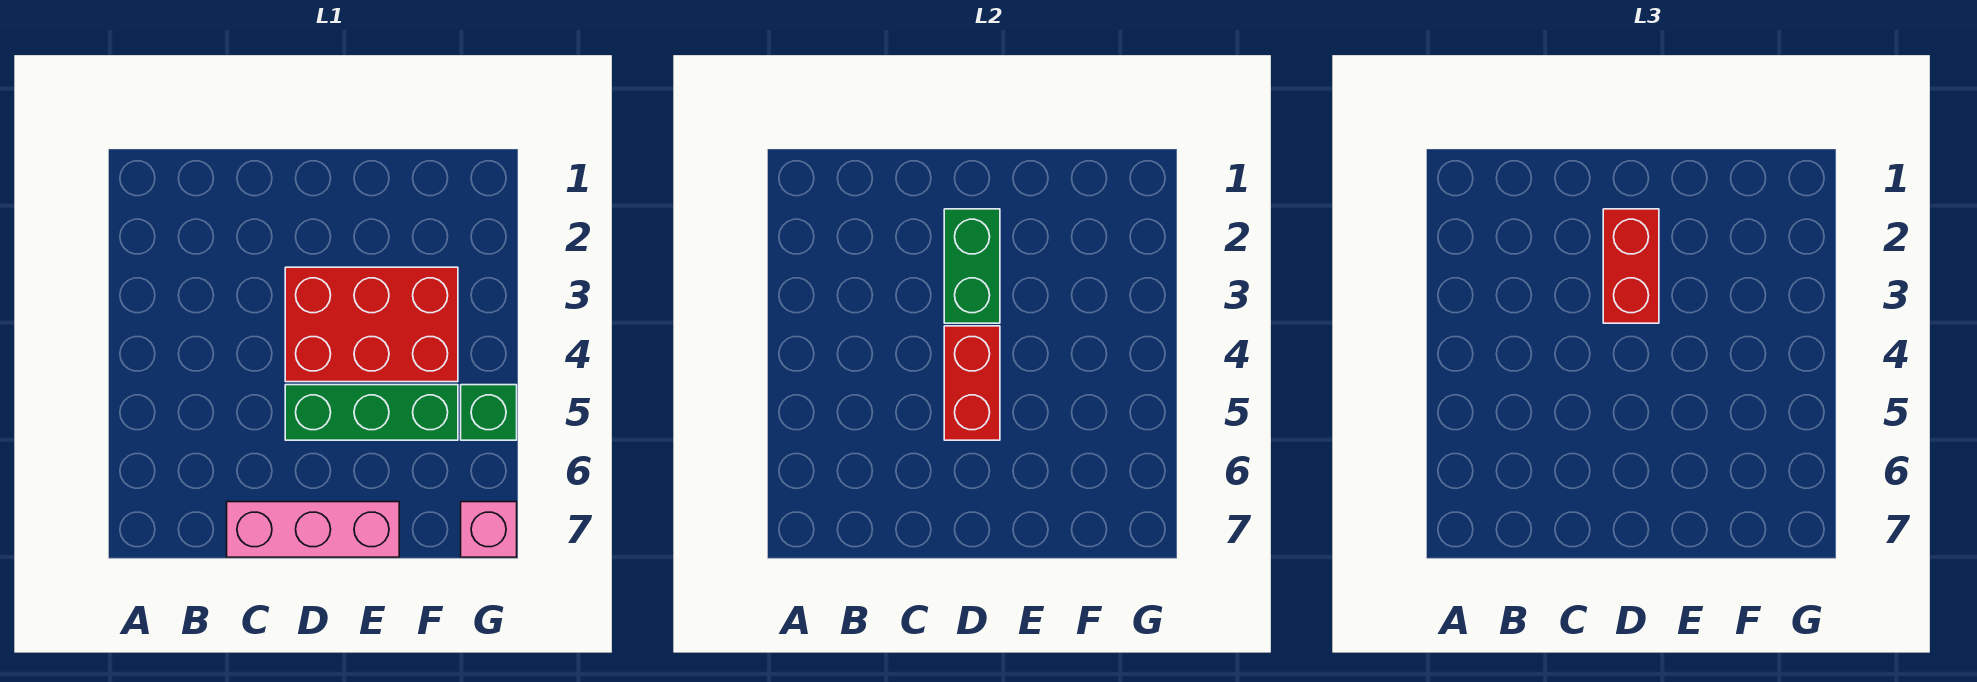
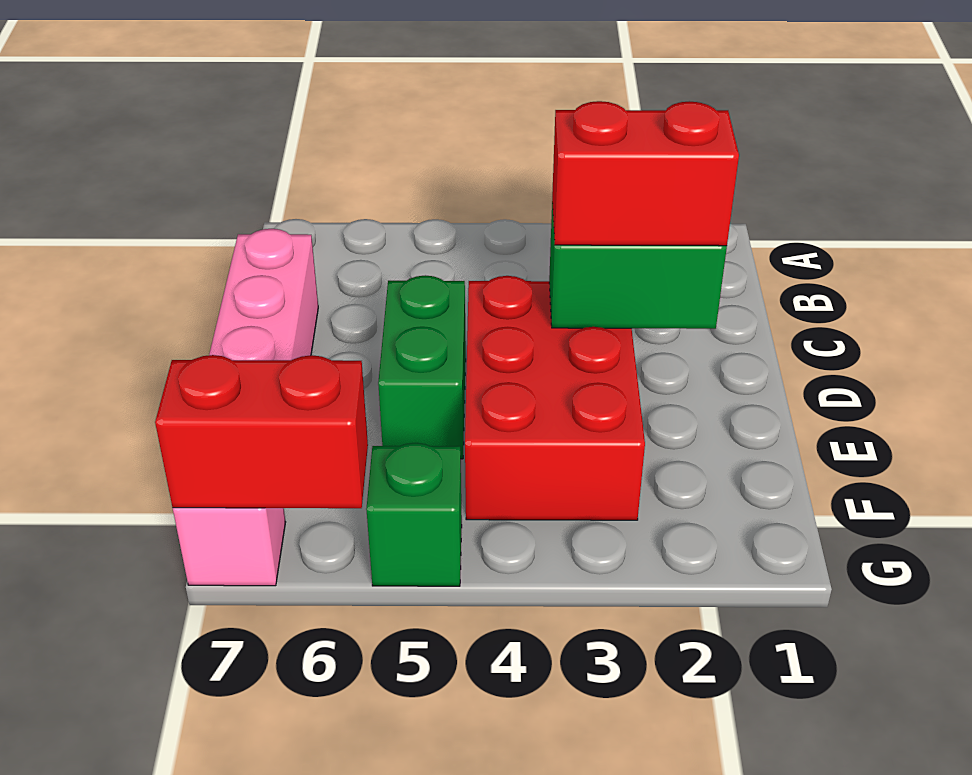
red 1x2 brick [944,326,1000,440] -> red 1x2 brick moved to [155,355,368,508]
green 1x3 brick [285,385,458,440] -> green 1x2 brick [378,275,466,459]

